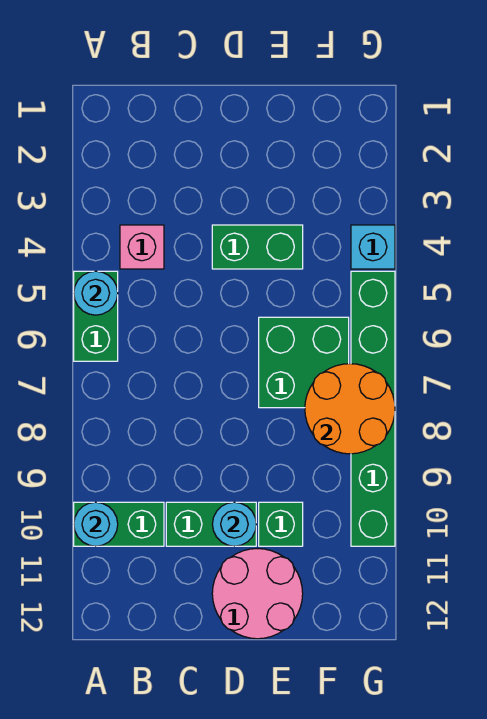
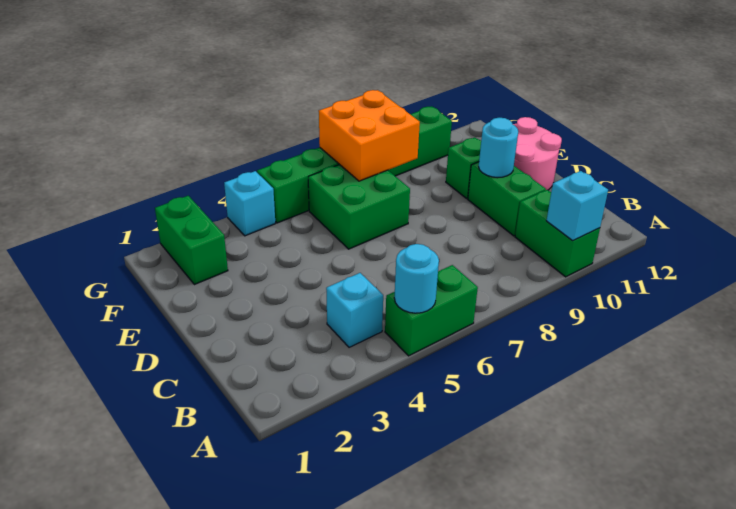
cyan 1x1 round brick [74,502,118,546] -> cyan 1x1 brick [547,171,608,241]
pink 1x1 brick [120,225,164,269] -> cyan 1x1 brick [326,273,383,347]
green 1x2 brick [212,225,303,269] -> green 1x2 brick moved to [155,196,228,285]
orange 2x2 round brick [305,364,395,454] -> orange 2x2 brick [319,90,420,181]

